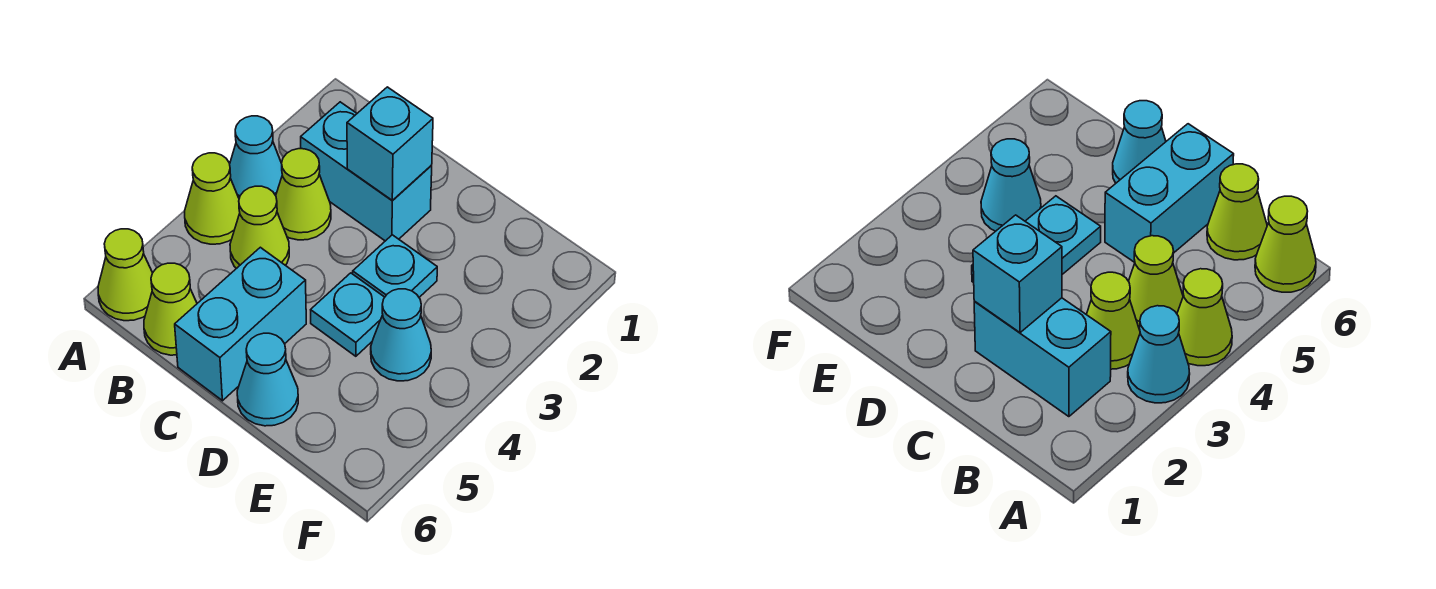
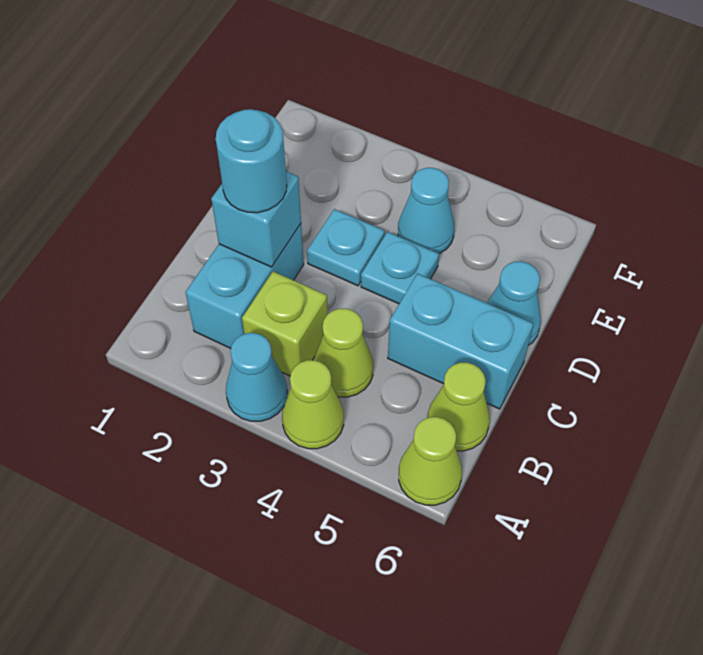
lime 1x1 cone [276,149,331,240] -> lime 1x1 brick [242,271,328,376]
none -> cyan 1x1 round brick [216,109,287,213]

